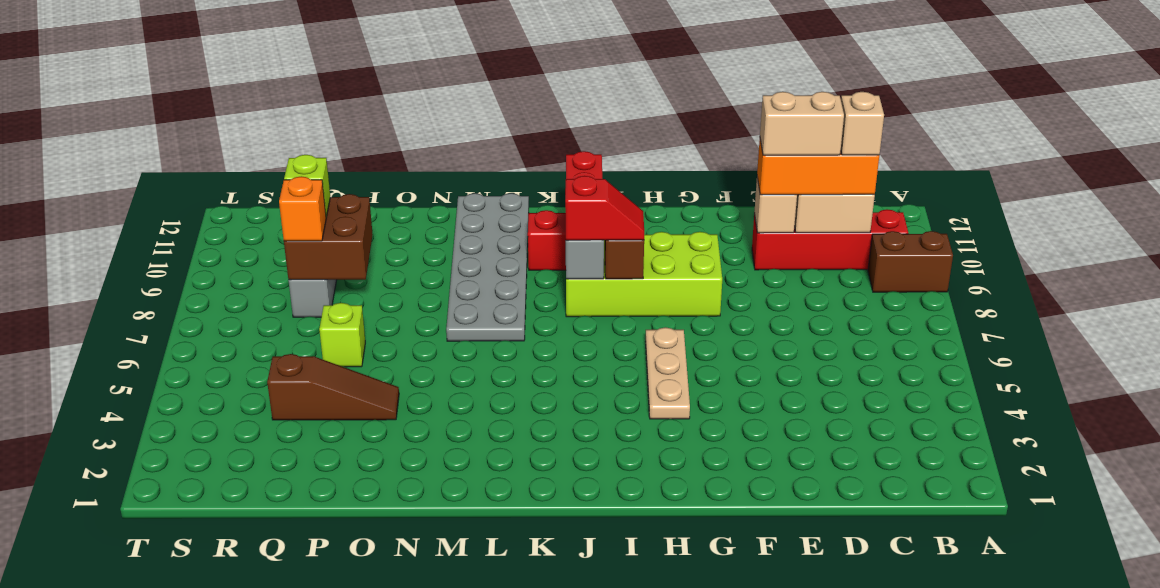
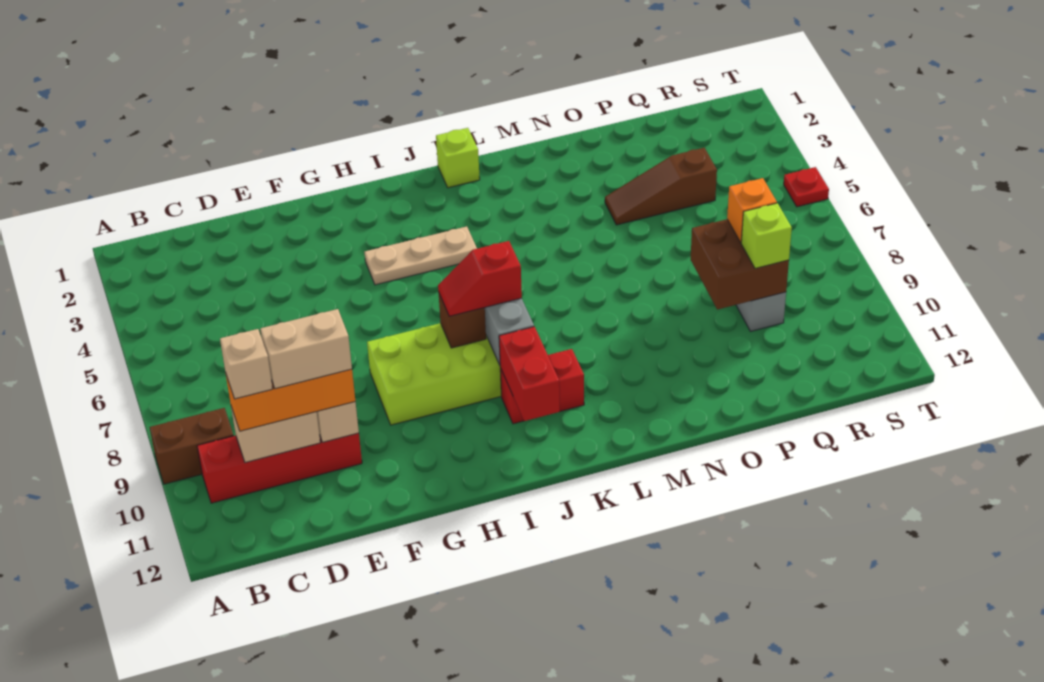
tan 1x3 plate [645,327,690,419] -> tan 1x3 plate turned to [365,227,477,285]
grey 2x6 plate [446,193,529,341] -> none
lime 1x1 brick [319,303,365,367] -> lime 1x1 brick moved to [436,128,480,188]
none -> red 1x1 plate [784,167,829,207]

